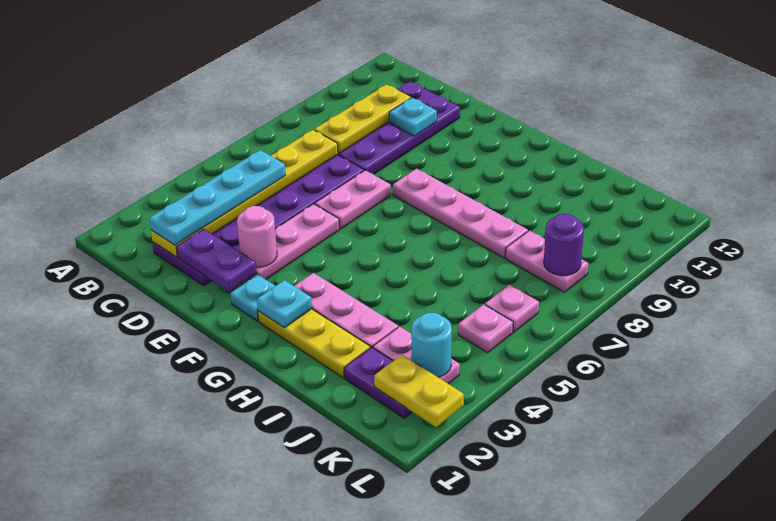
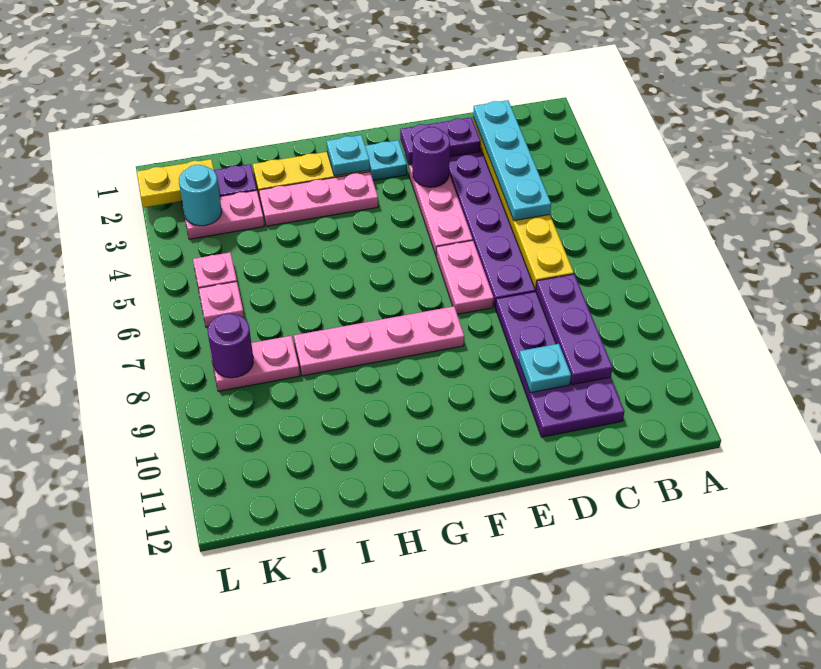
yellow 1x3 plate [314,84,411,153] -> purple 1x3 plate [536,274,613,385]
pink 1x1 round brick [237,206,277,267] -> purple 1x1 round brick [413,127,450,187]

